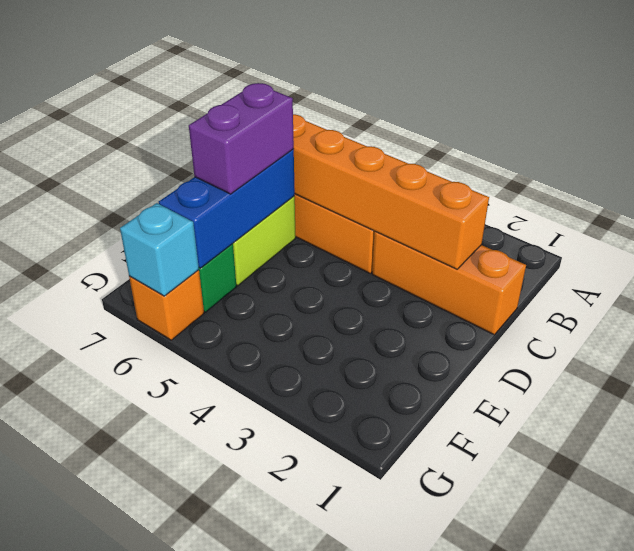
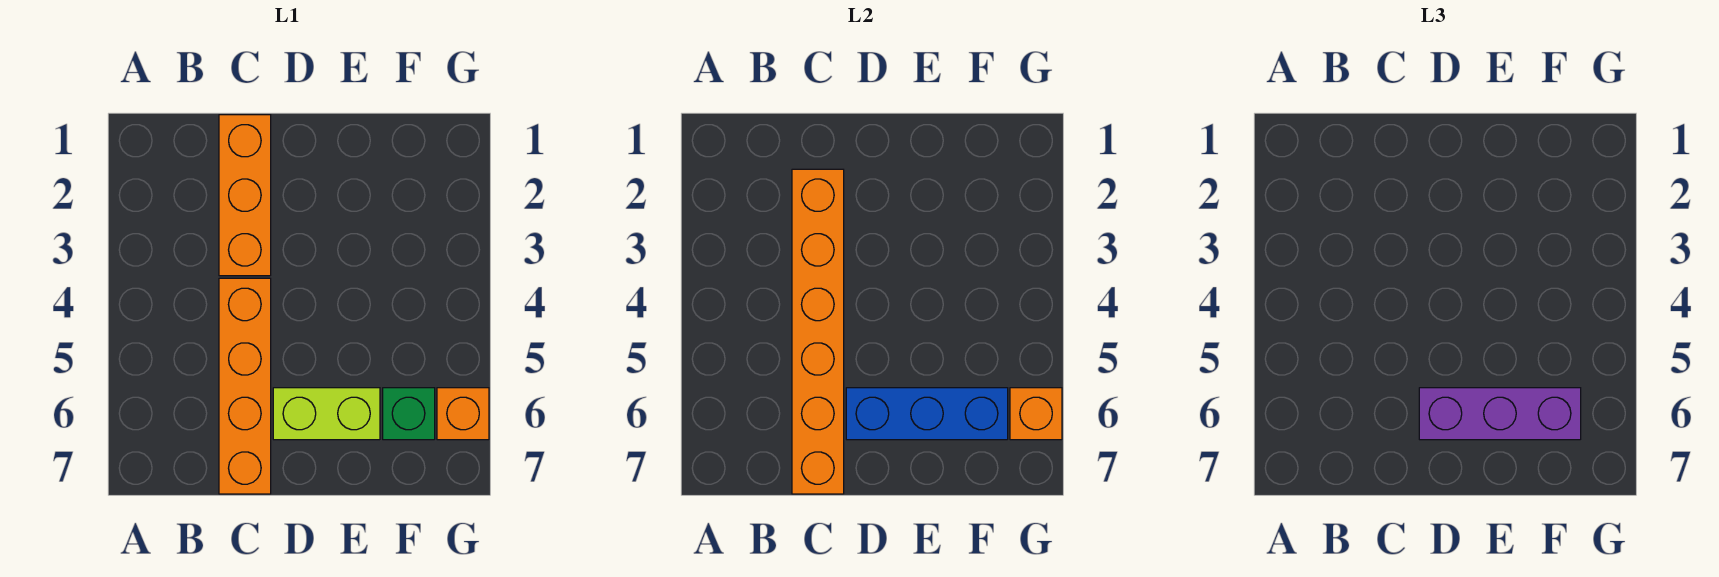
purple 1x2 brick [189,83,294,194] -> purple 1x3 brick [1419,388,1581,440]
cyan 1x1 brick [120,203,199,296] -> orange 1x1 brick [1010,388,1062,440]

